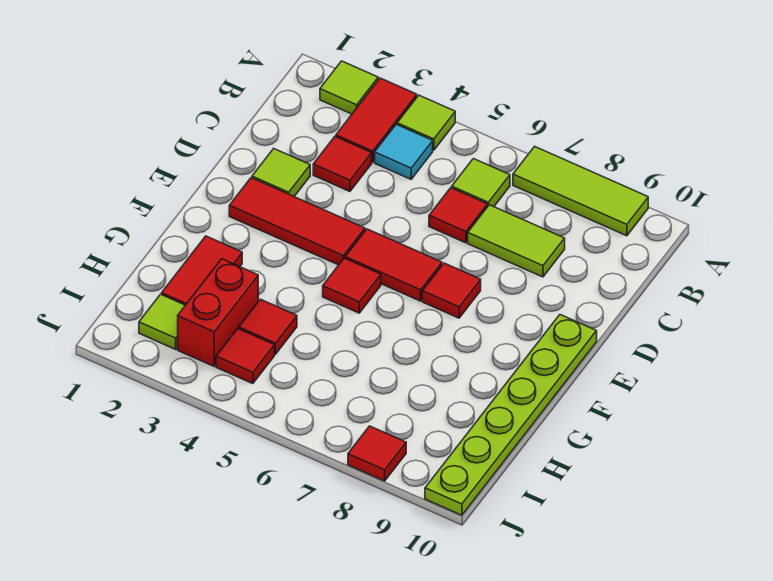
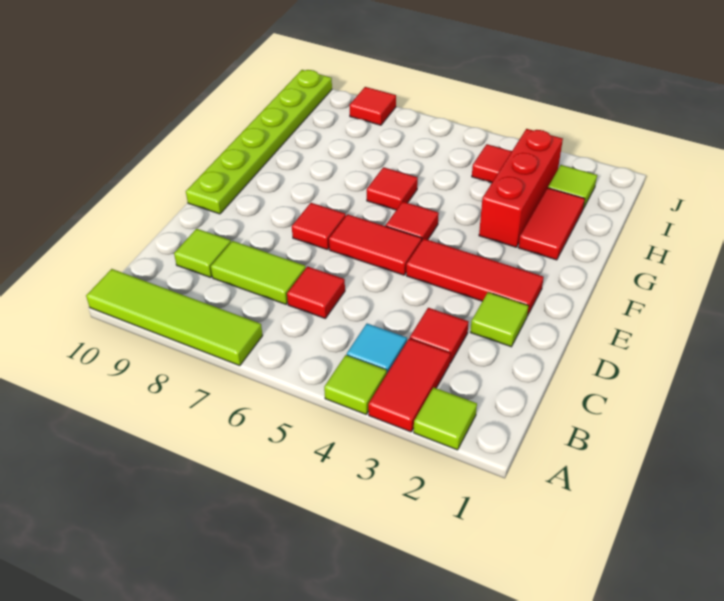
lime 1x3 tile [513,146,648,236] -> lime 1x4 tile [86,269,263,366]
lime 1x1 tile [452,159,510,207] -> lime 1x1 tile moved to [174,229,231,278]
red 1x2 brick [178,259,258,366] -> red 1x3 brick [479,129,563,247]
red 1x1 tile [239,299,297,354] -> red 1x1 tile moved to [367,167,418,210]

